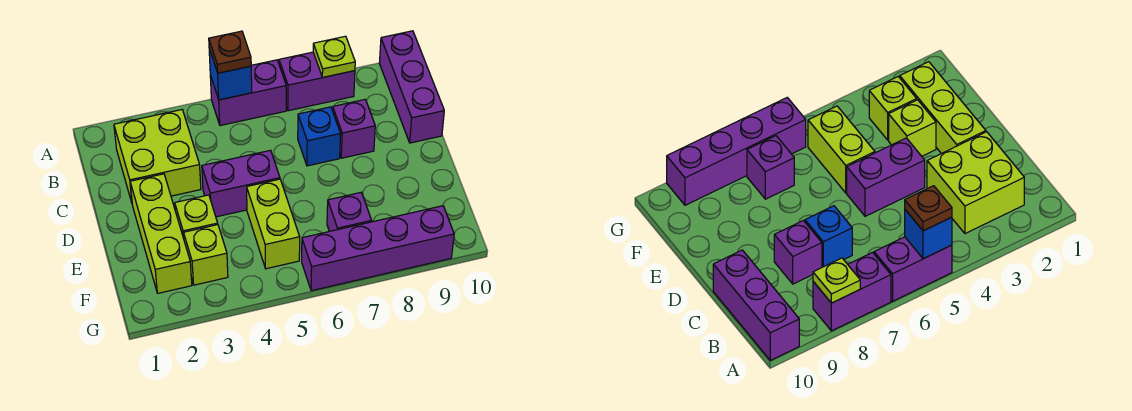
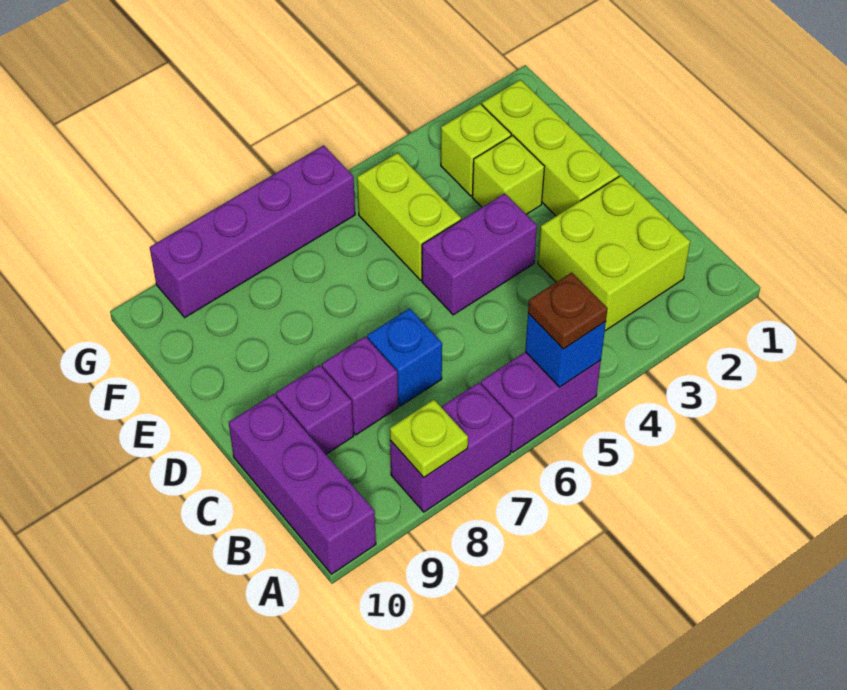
purple 1x1 brick [327,193,372,231] -> purple 1x1 brick moved to [276,365,354,454]

